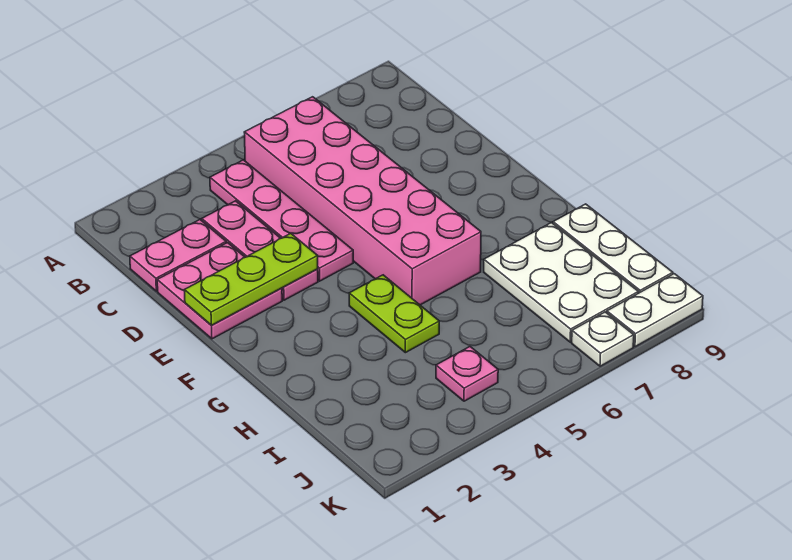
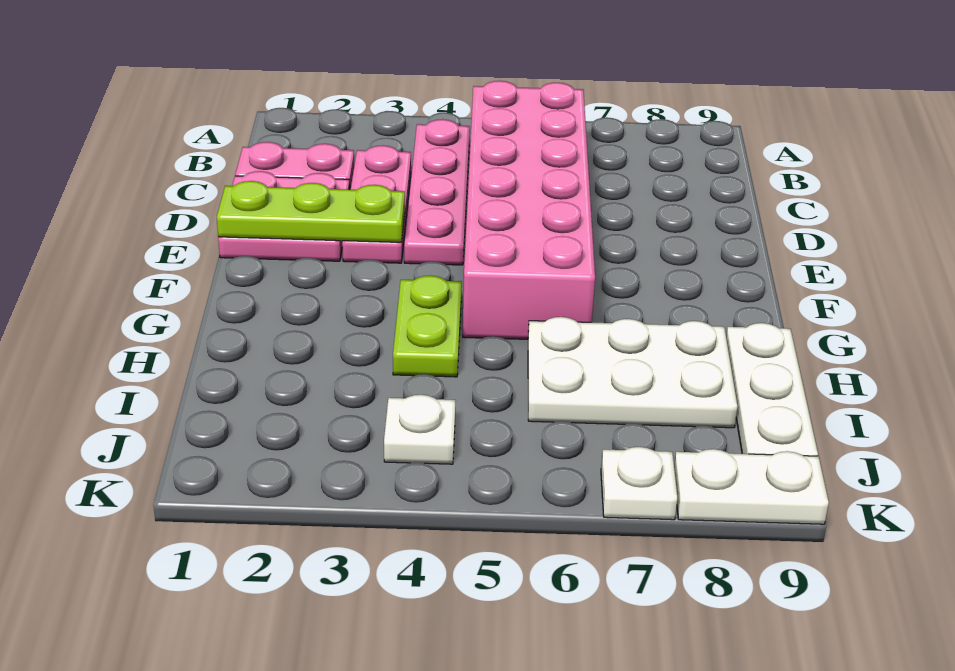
white 2x3 plate [484,223,638,342] -> white 2x3 plate turned to [528,317,738,428]
pink 1x1 plate [436,347,498,401] -> white 1x1 plate [384,395,456,464]

